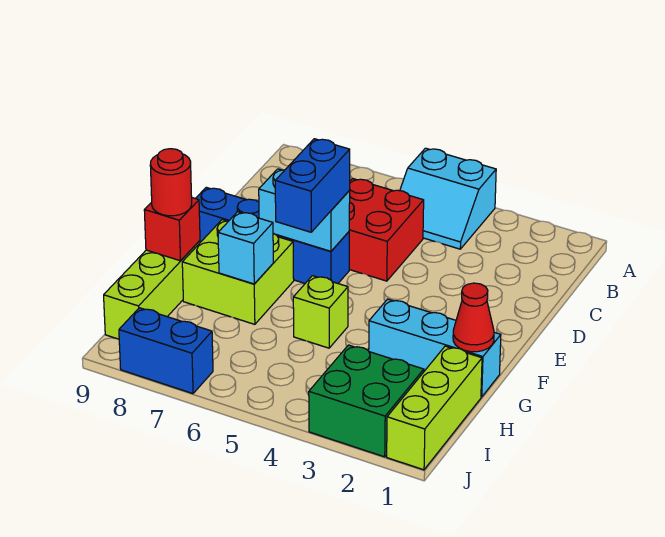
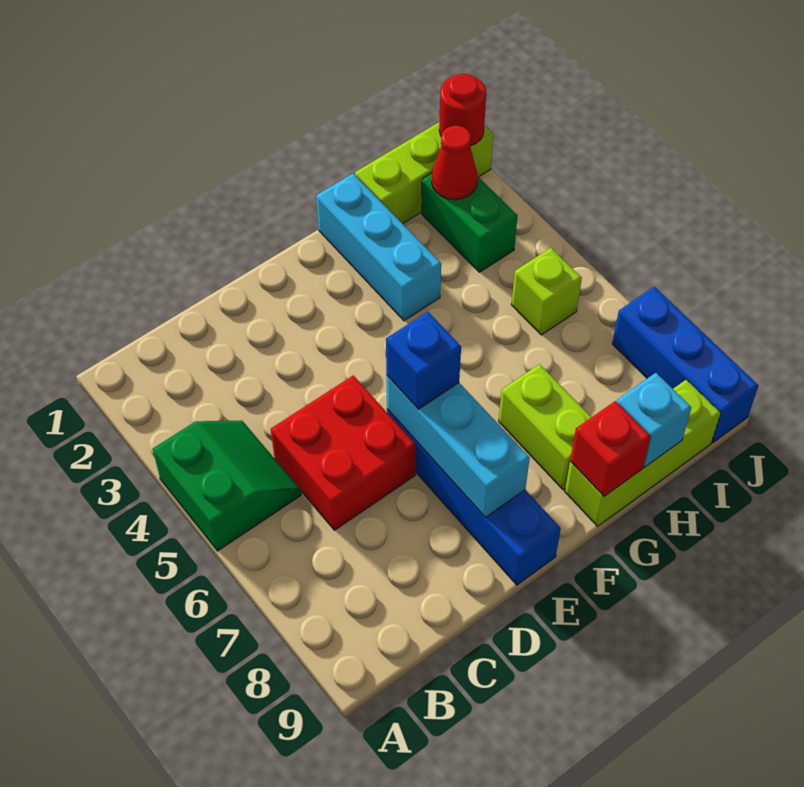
cyan 2x2 slope [400,148,496,249] -> green 2x2 slope [153,421,301,551]
cyan 1x2 brick [259,169,350,251] -> cyan 1x3 brick [386,375,530,517]
blue 1x2 brick [275,139,350,232] -> blue 1x1 brick [386,312,461,409]
lime 2x2 brick [182,220,294,324] -> lime 1x2 brick [499,364,591,490]
red 1x1 cone [453,283,494,352] -> red 1x1 cone moved to [432,126,478,200]
lime 1x1 brick [293,276,348,348] -> lime 1x1 brick moved to [511,248,582,335]
cyan 1x1 brick [218,212,273,284] -> cyan 1x1 brick moved to [617,373,691,467]
red 1x1 round brick [150,149,192,216] -> red 1x1 round brick moved to [439,74,486,145]
green 2x2 brick [309,345,424,457] -> green 1x2 brick [422,173,518,272]
blue 1x2 brick [119,308,213,394] -> blue 1x3 brick [612,287,759,443]

